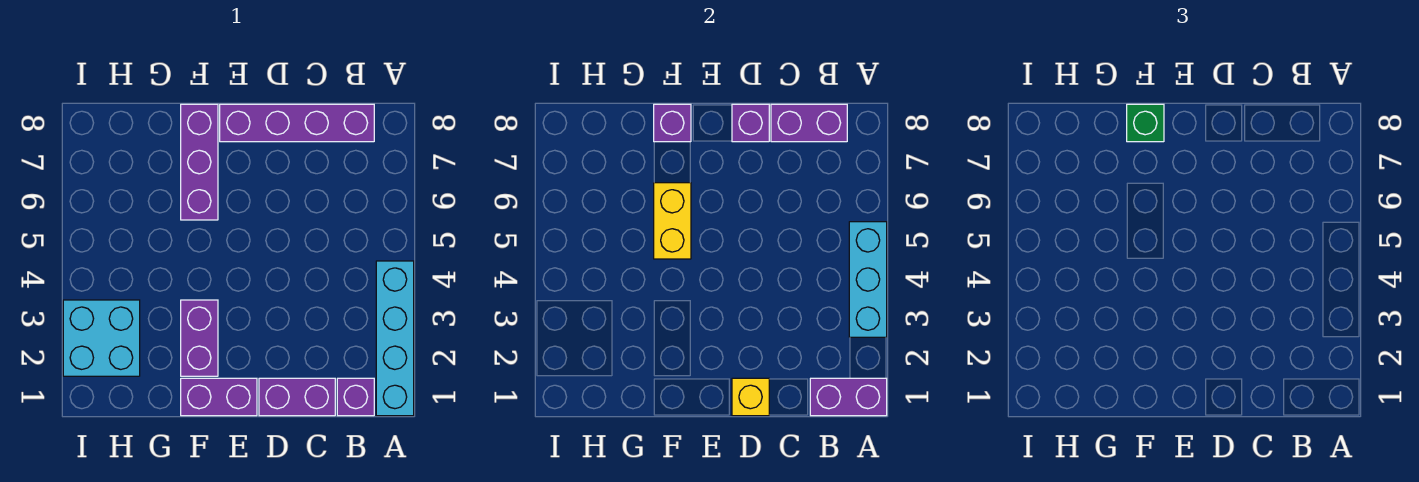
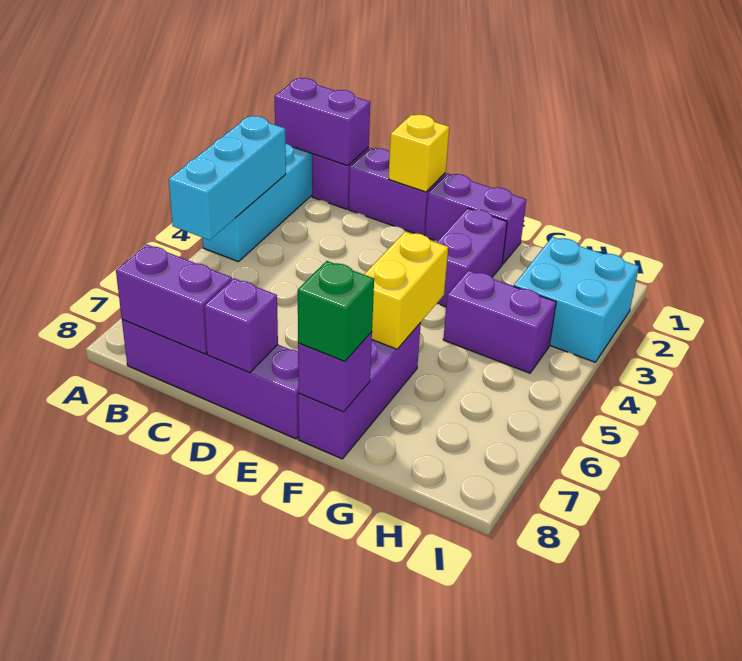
none -> purple 1x2 brick [443,270,556,373]

